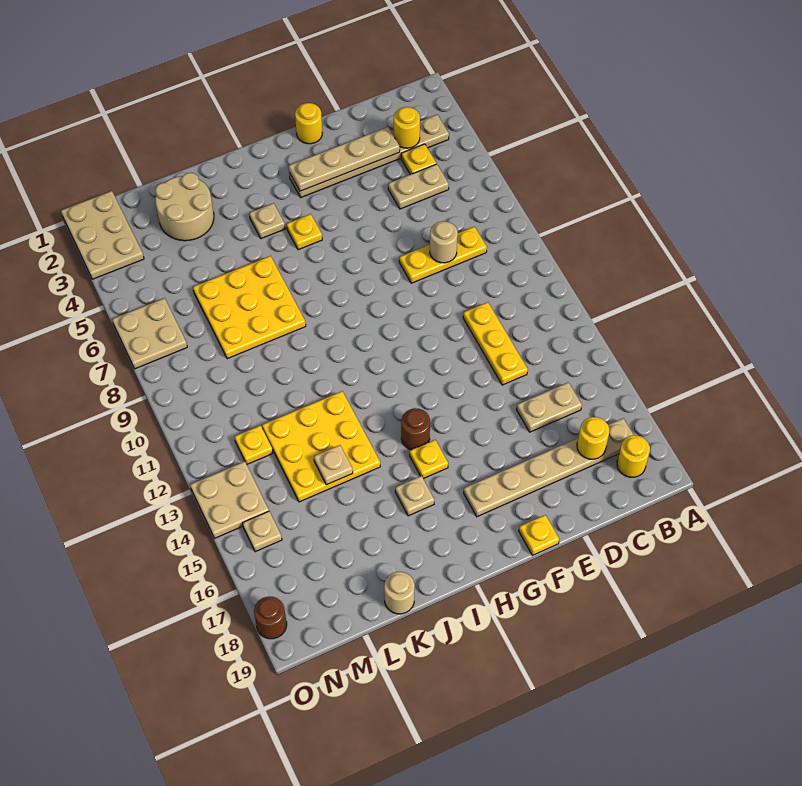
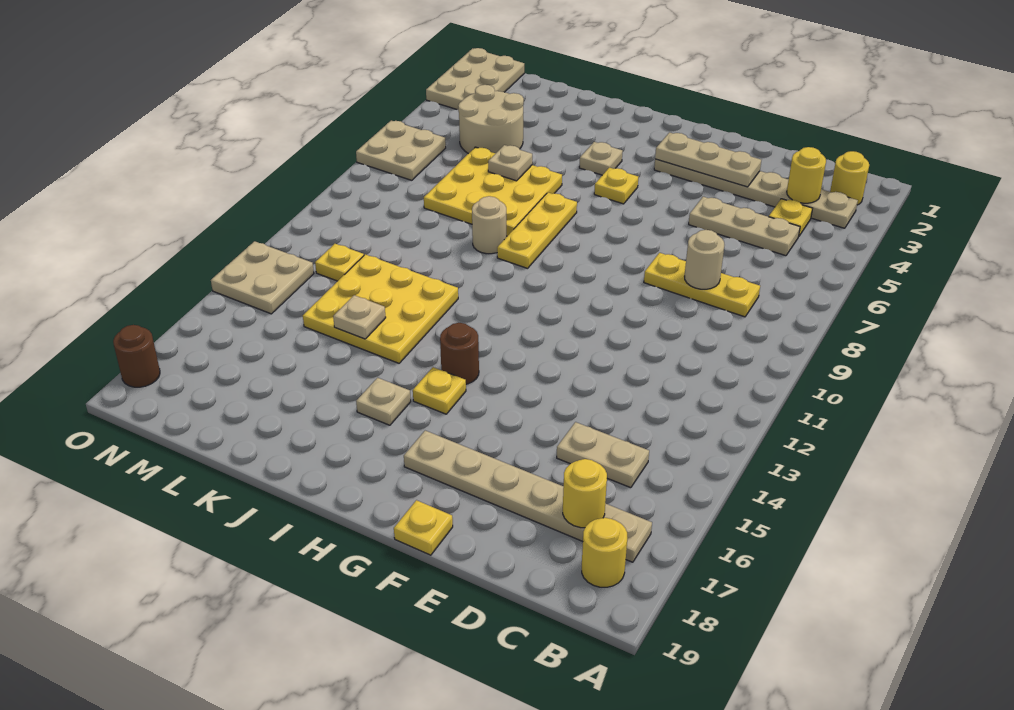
tan 1x2 plate [388,164,449,209] -> tan 1x3 plate [689,197,800,256]
tan 1x4 plate [289,127,400,191] -> tan 1x3 plate [655,133,761,187]
yellow 1x3 plate [463,302,528,385] -> yellow 1x3 plate moved to [497,193,577,268]
yellow 1x1 round brick [295,103,322,144] -> yellow 1x1 round brick moved to [830,151,869,205]
tan 2x2 round brick [155,173,214,241] -> tan 2x2 round brick moved to [458,85,524,154]
tan 1x1 round brick [384,572,415,614] -> tan 1x1 round brick moved to [472,196,506,254]
tan 1x1 plate [243,511,282,552] -> tan 1x1 plate moved to [488,145,532,181]

